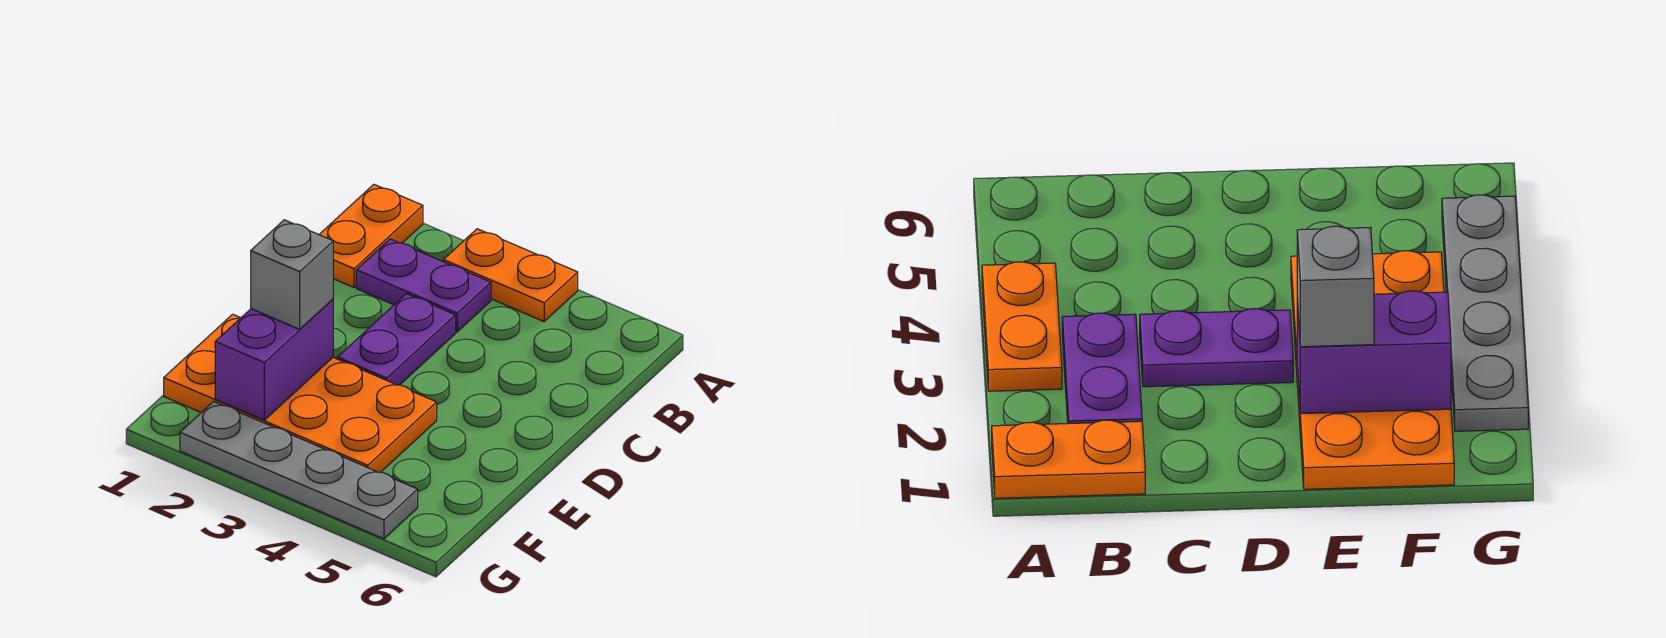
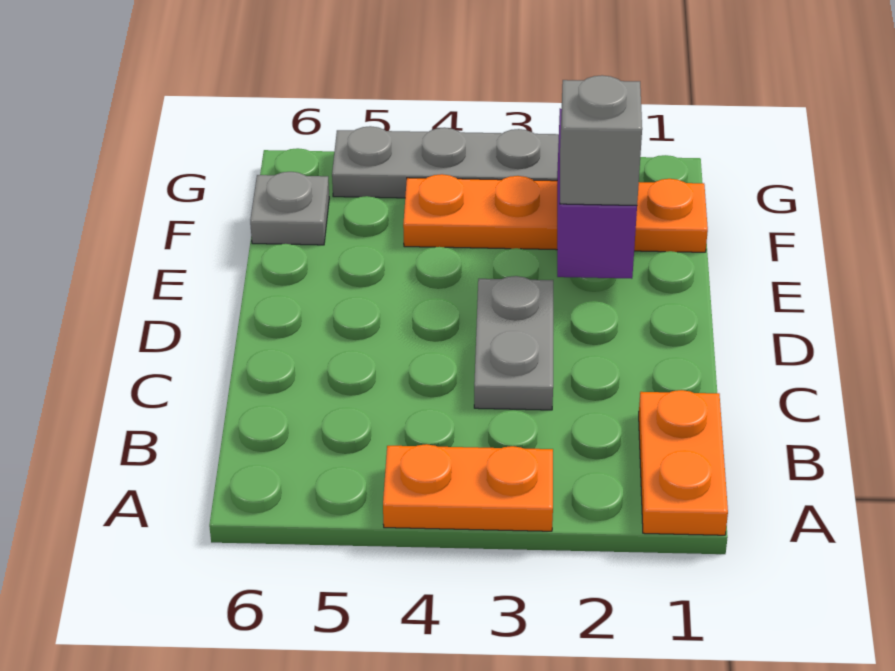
purple 1x2 plate [356,239,491,332] -> none
purple 1x2 plate [338,294,456,385] -> grey 1x2 plate [474,276,553,410]
orange 2x4 plate [164,314,437,472] -> orange 1x4 plate [403,174,708,252]
none -> grey 1x1 plate [250,172,329,245]

